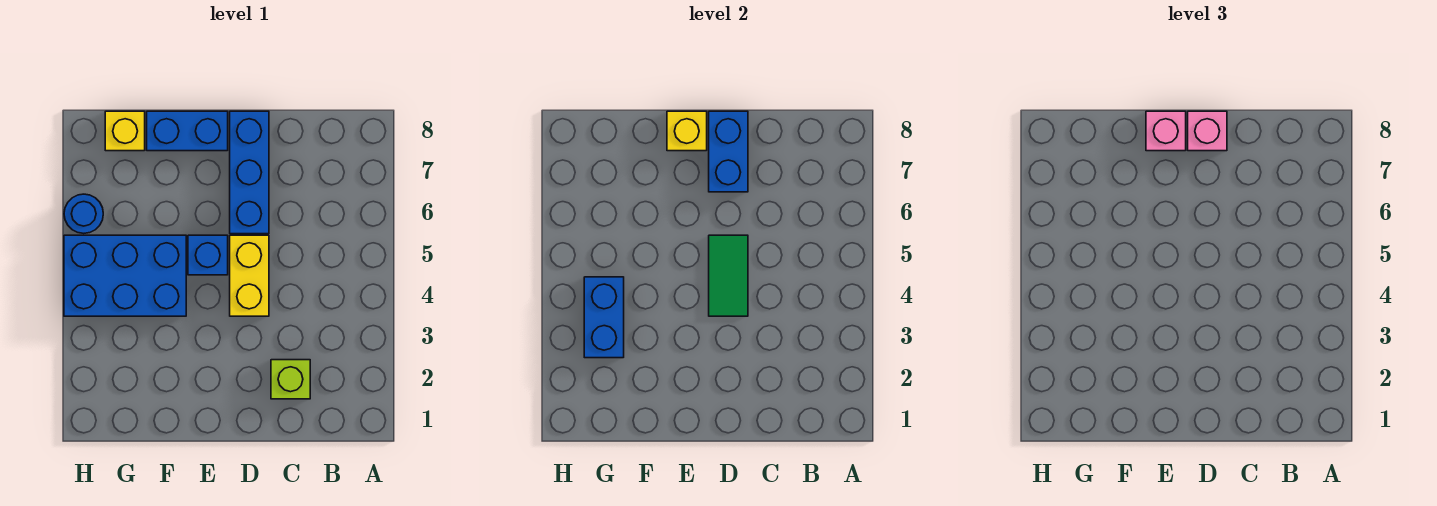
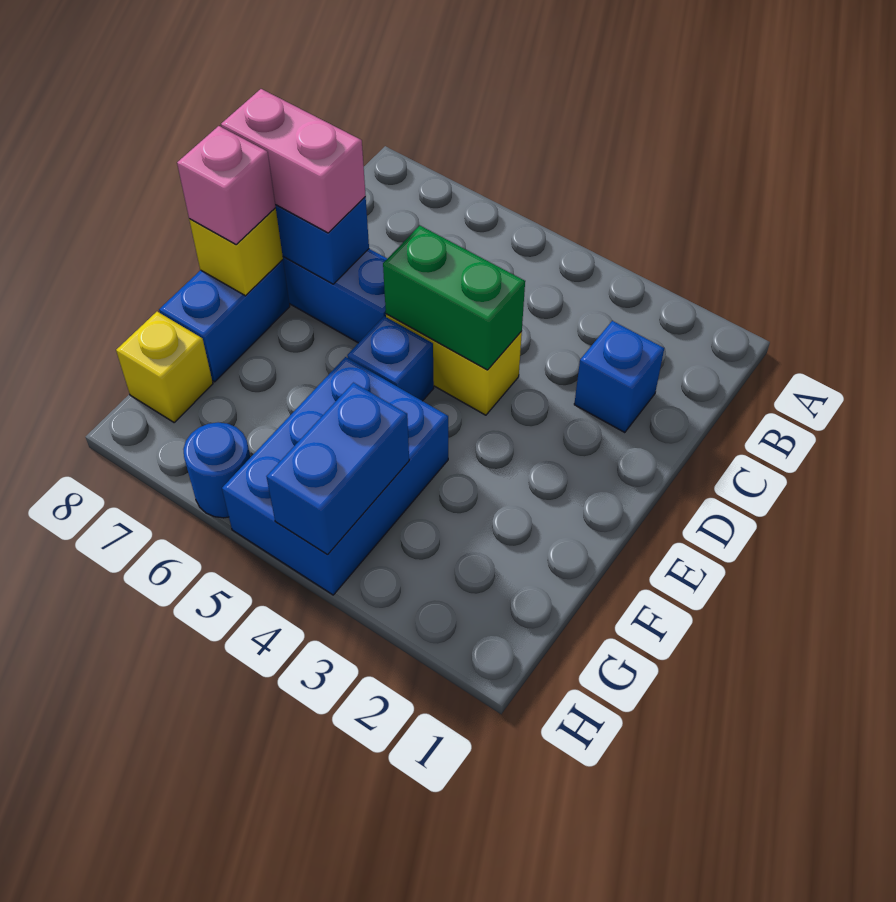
lime 1x1 brick [271,360,310,399] -> blue 1x1 brick [574,321,664,433]
green 1x2 tile [709,235,748,316] -> green 1x2 brick [383,226,525,370]
pink 1x1 brick [1188,111,1227,151] -> pink 1x2 brick [221,89,366,233]
blue 1x2 brick [584,277,624,358] -> blue 1x2 brick turned to [267,383,409,554]

